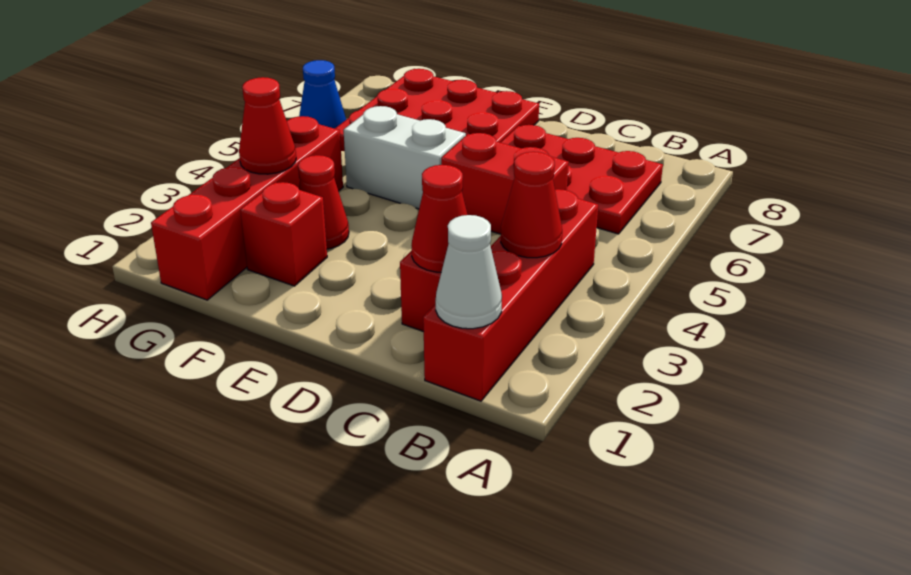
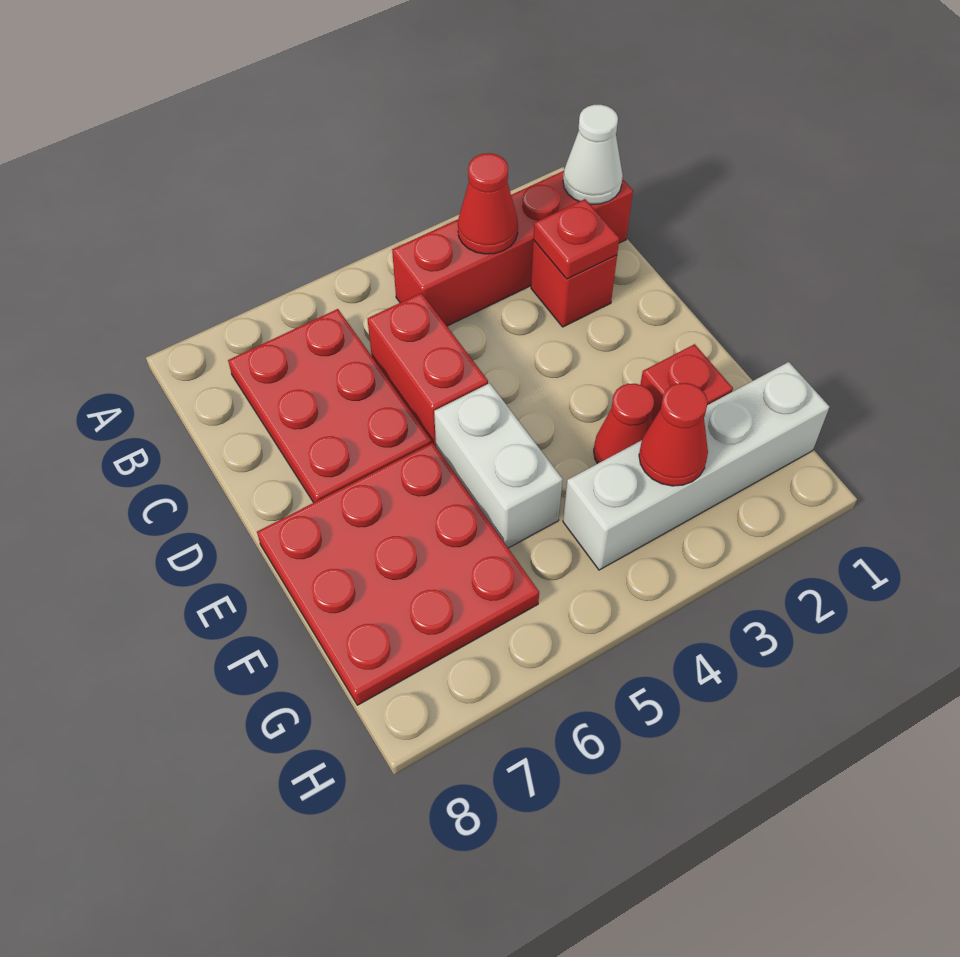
red 1x1 cone [411,165,467,272] -> red 1x1 plate [533,199,619,279]
red 1x4 brick [151,116,343,300] -> white 1x4 brick [563,362,830,570]
blue 1x1 cone [299,60,346,129] -> none

